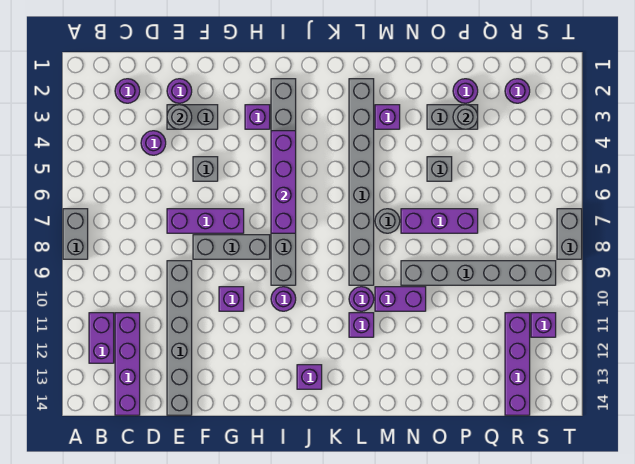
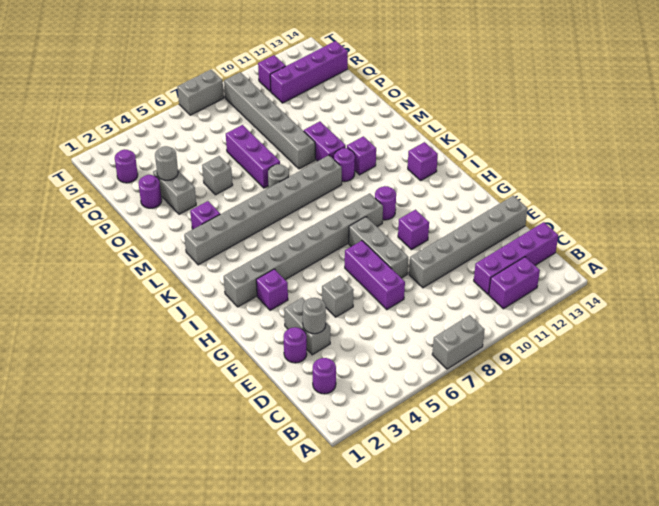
purple 1x1 round brick [141,131,166,155] -> none
purple 1x4 brick [271,131,296,233] -> none

